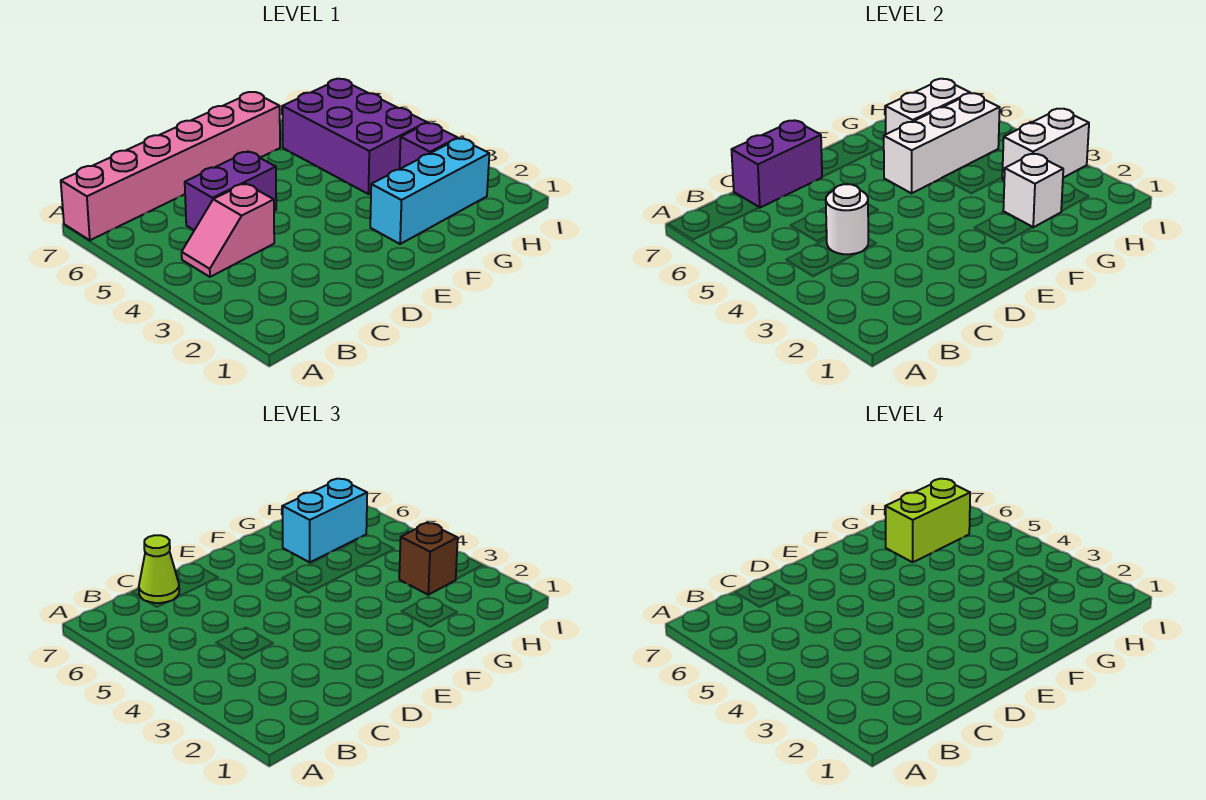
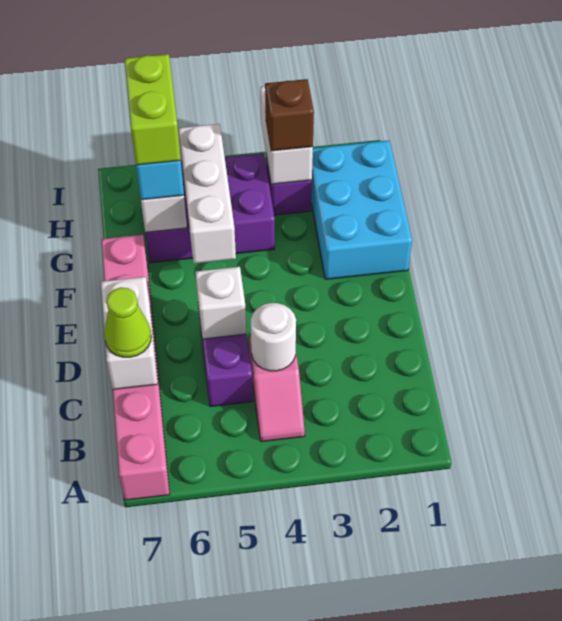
purple 1x2 brick [732,120,822,208] -> white 1x2 brick [101,277,158,390]
cyan 1x3 brick [370,138,489,244] -> cyan 2x3 brick [311,140,412,279]
white 1x1 brick [1003,153,1063,227] -> white 1x1 brick moved to [195,267,246,339]

